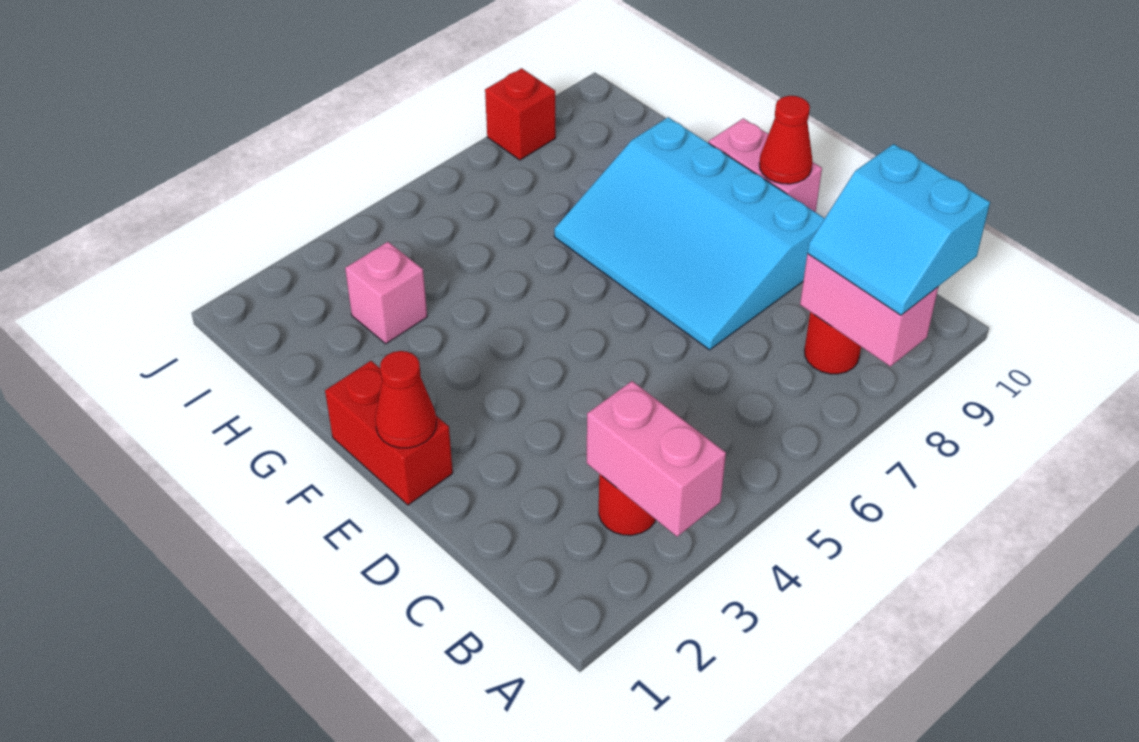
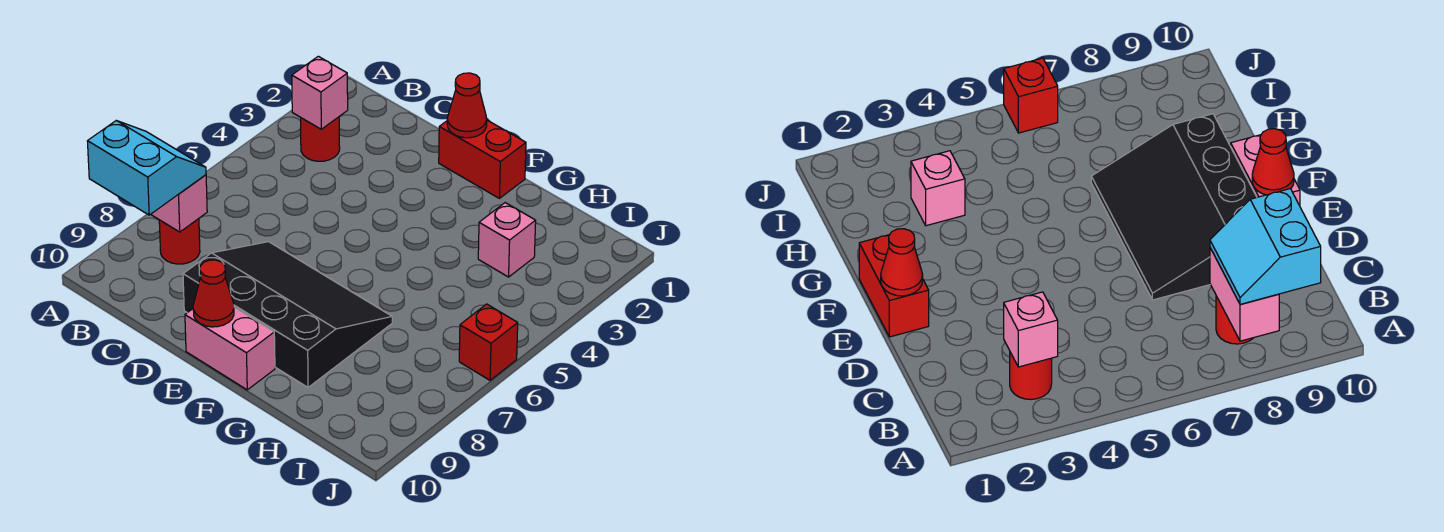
pink 1x2 brick [587,381,726,537] -> pink 1x1 brick [292,56,348,129]
cyan 3x4 slope [554,117,825,350] -> black 3x4 slope [183,242,392,387]
red 1x1 brick [485,68,556,160] -> red 1x1 brick moved to [459,304,518,380]

